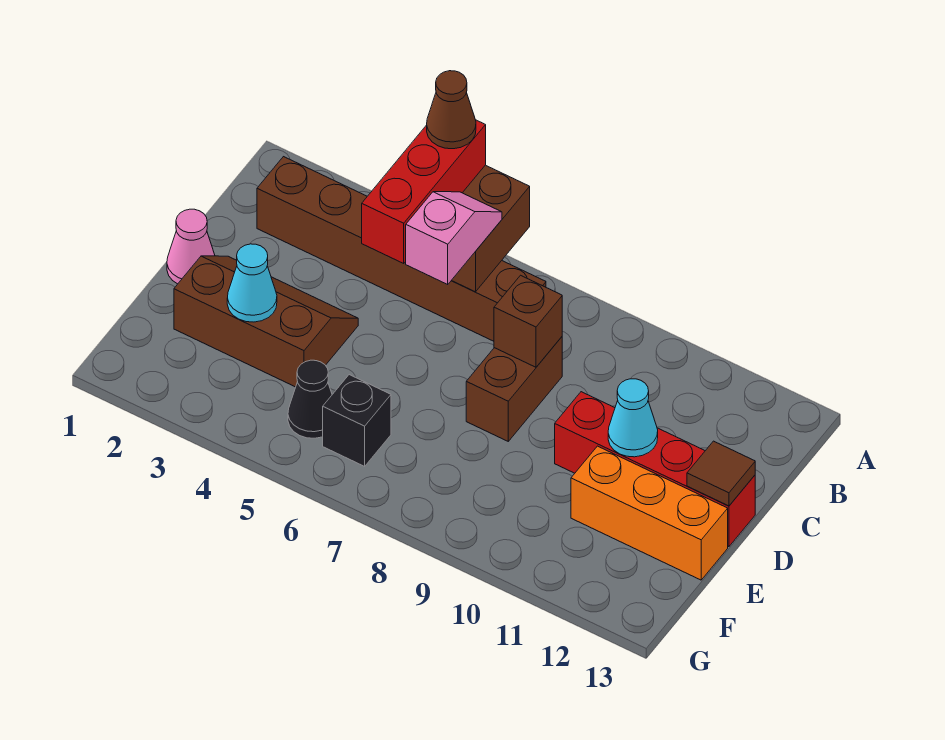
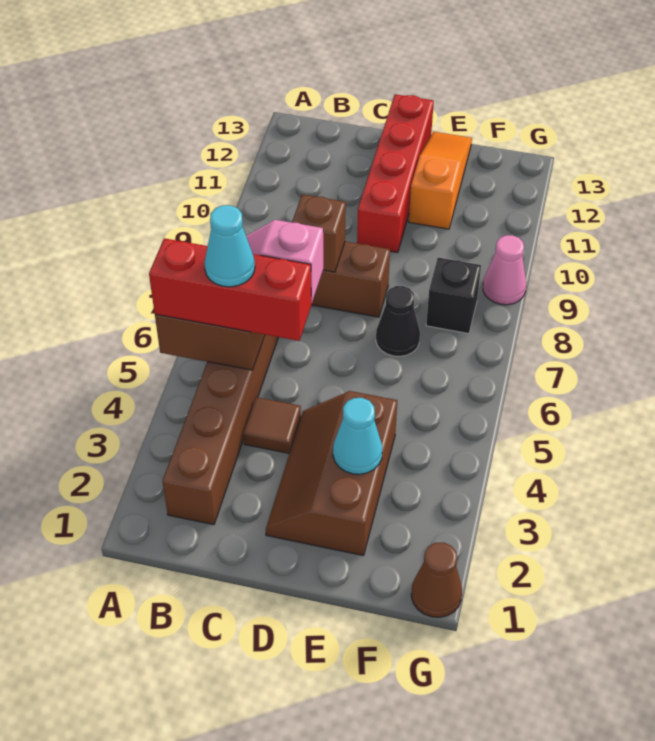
brown 1x1 cone [427,71,476,149] -> brown 1x1 cone moved to [411,542,462,617]
pink 1x1 cone [167,209,215,284] -> pink 1x1 cone moved to [483,235,526,305]
cyan 1x1 cone [608,379,658,457] -> cyan 1x1 cone moved to [204,205,255,287]
brown 1x1 tile [687,441,755,506] -> brown 1x1 tile moved to [243,397,301,453]
orange 1x3 brick [571,446,728,580] -> orange 1x3 slope [409,132,472,229]
black 1x1 cone [288,360,332,438] -> black 1x1 cone moved to [376,286,420,356]
black 1x1 brick [323,375,391,466] -> black 1x1 brick moved to [426,258,481,334]

